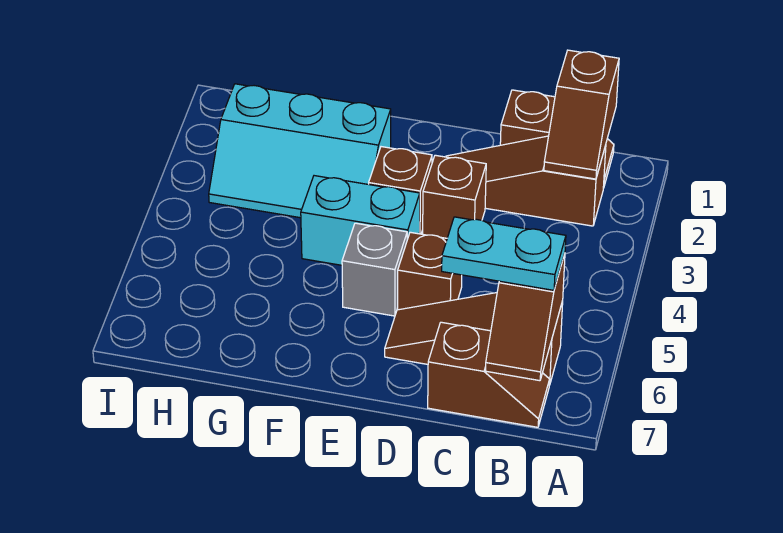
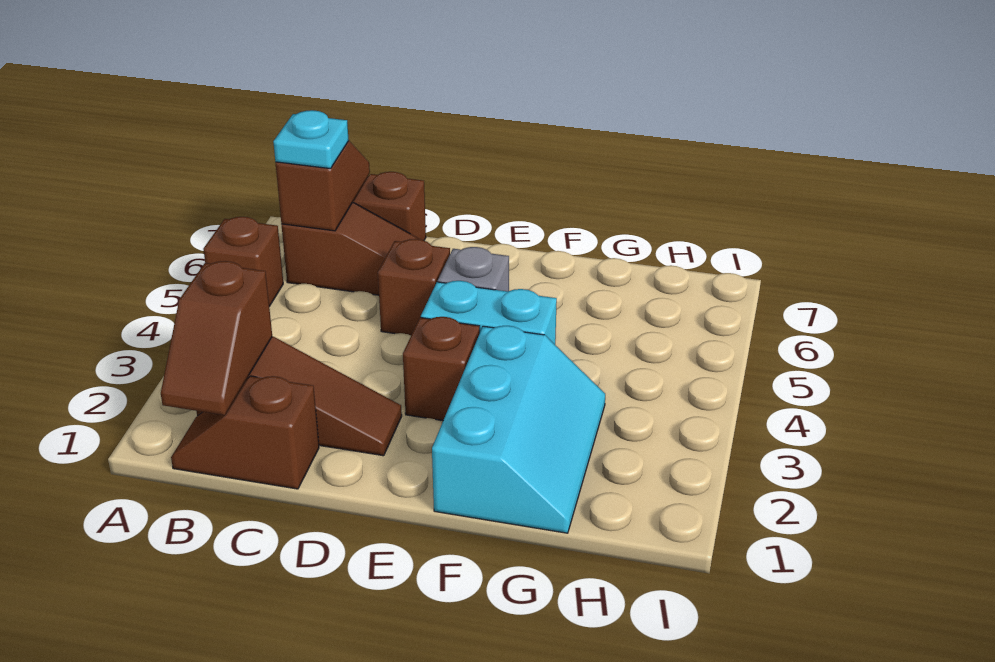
brown 1x2 slope [544,50,619,179] -> brown 1x2 slope turned to [161,261,272,415]
cyan 1x2 plate [442,217,566,290] -> cyan 1x1 plate [273,110,349,169]
brown 1x1 brick [423,155,486,238] -> brown 1x1 brick moved to [203,217,283,306]
cyan 2x3 slope [209,84,391,218] -> cyan 2x3 slope turned to [432,326,605,533]

